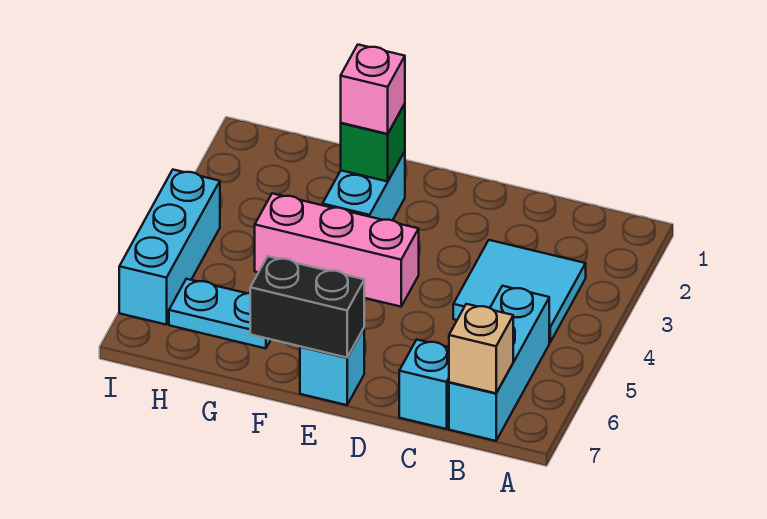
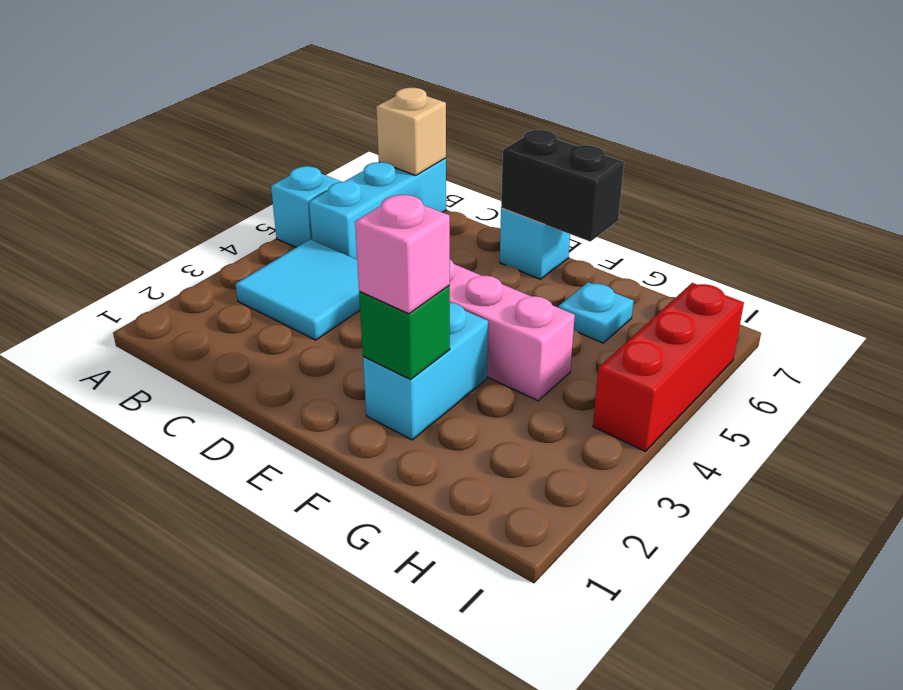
cyan 1x1 brick [399,340,449,429] -> cyan 1x1 brick moved to [271,166,341,247]
cyan 1x2 plate [169,279,271,349] -> cyan 1x1 plate [559,282,634,343]
cyan 1x3 brick [119,170,220,325] -> red 1x3 brick [593,283,744,451]

